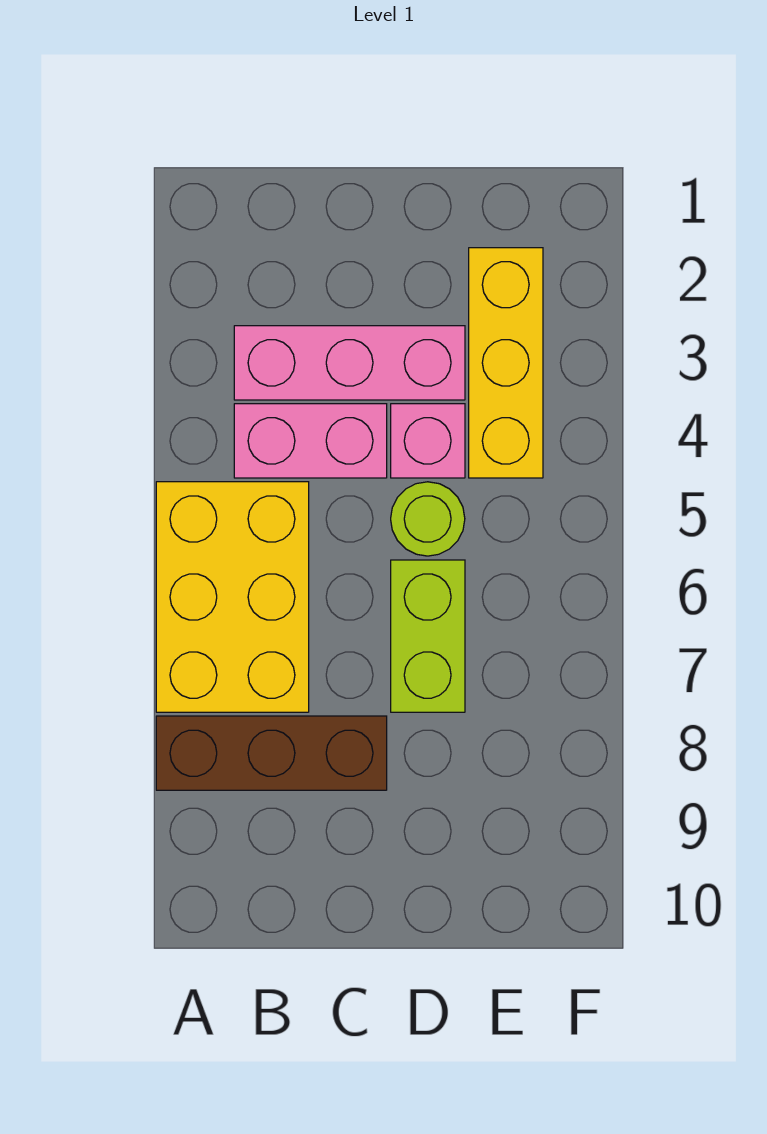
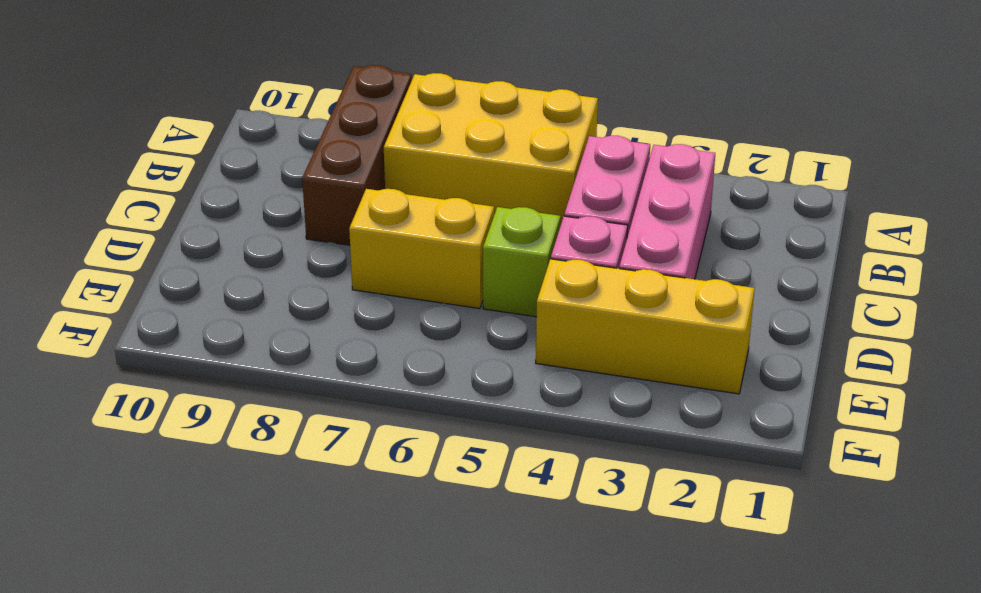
lime 1x1 round brick [391,482,465,556] -> lime 1x1 brick [483,207,560,317]
lime 1x2 brick [391,560,465,712] -> yellow 1x2 brick [349,189,494,308]

